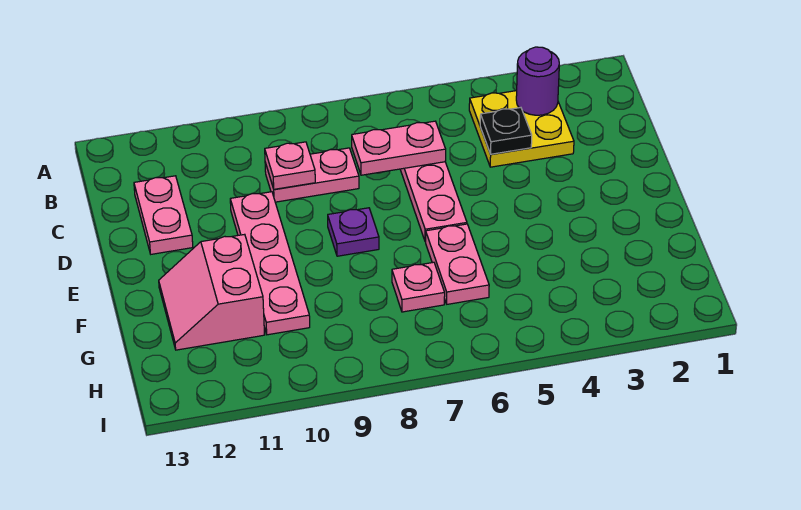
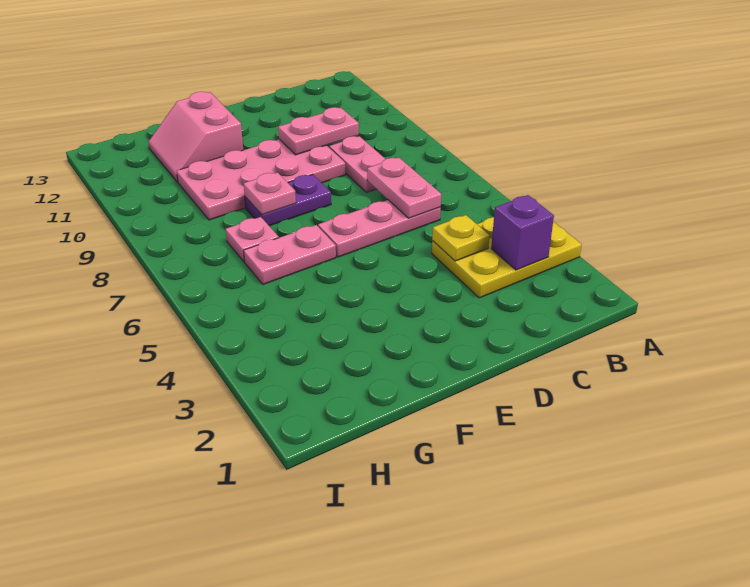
yellow 2x2 plate [469,91,574,167] -> yellow 2x3 plate [432,217,582,298]
purple 1x1 round brick [516,47,559,115] -> purple 1x1 brick [491,195,554,270]
black 1x1 plate [480,108,532,154] -> yellow 1x1 plate [432,215,489,261]
pink 1x1 plate [265,142,315,189] -> pink 1x1 plate moved to [244,172,296,215]
pink 1x2 plate [134,176,193,254] -> pink 1x2 plate moved to [278,107,359,155]
pink 1x4 plate [230,192,310,335] -> pink 2x4 plate [177,139,346,220]
purple 1x1 plate [328,208,379,256] -> purple 1x2 plate [245,174,331,226]
pink 2x2 slope [159,234,265,350] -> pink 2x2 slope turned to [148,92,243,182]

